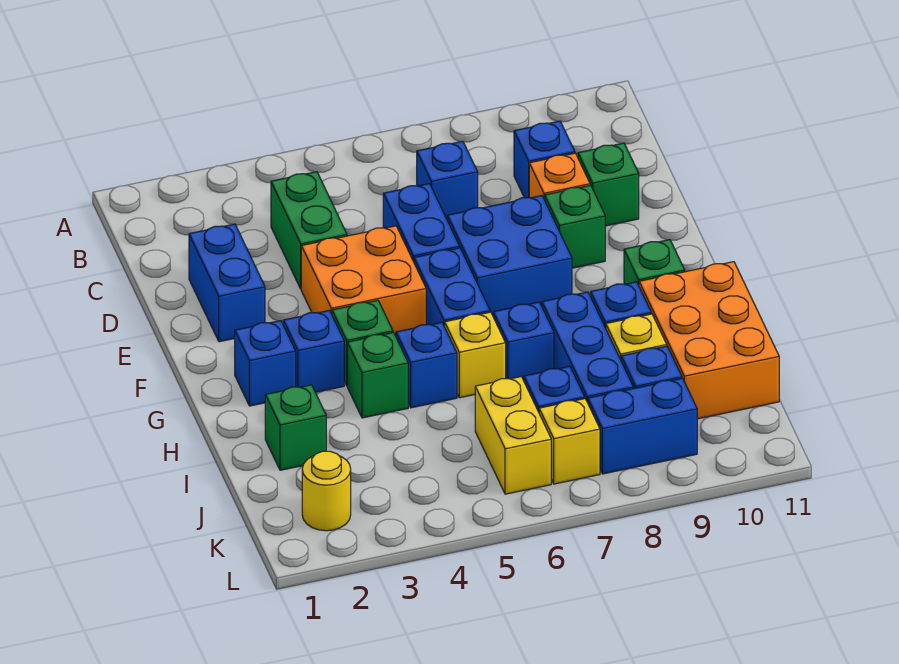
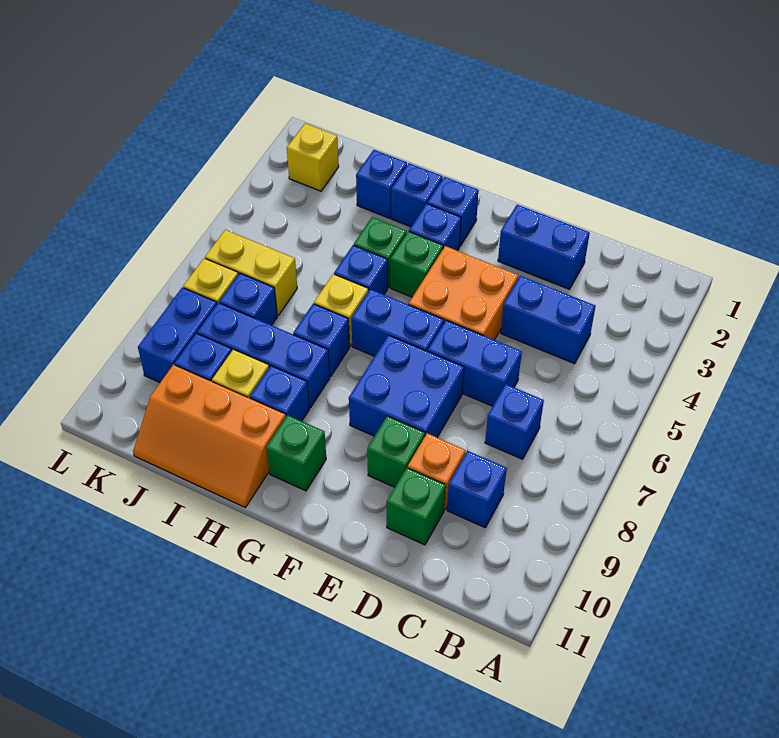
green 1x2 brick [271,172,347,289] -> blue 1x2 brick [501,276,595,364]
none -> blue 1x1 brick [391,163,443,227]
orange 2x3 brick [639,262,779,419] -> orange 2x3 slope [133,365,286,508]
green 1x1 brick [265,385,326,470] -> blue 1x1 brick [356,150,407,218]
yellow 1x1 round brick [302,451,351,531] -> yellow 1x1 brick [287,123,339,191]

